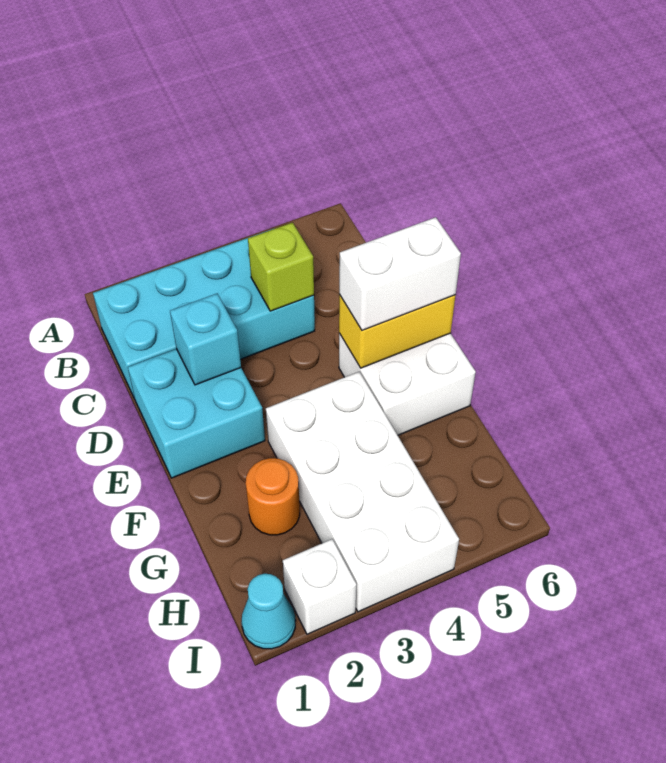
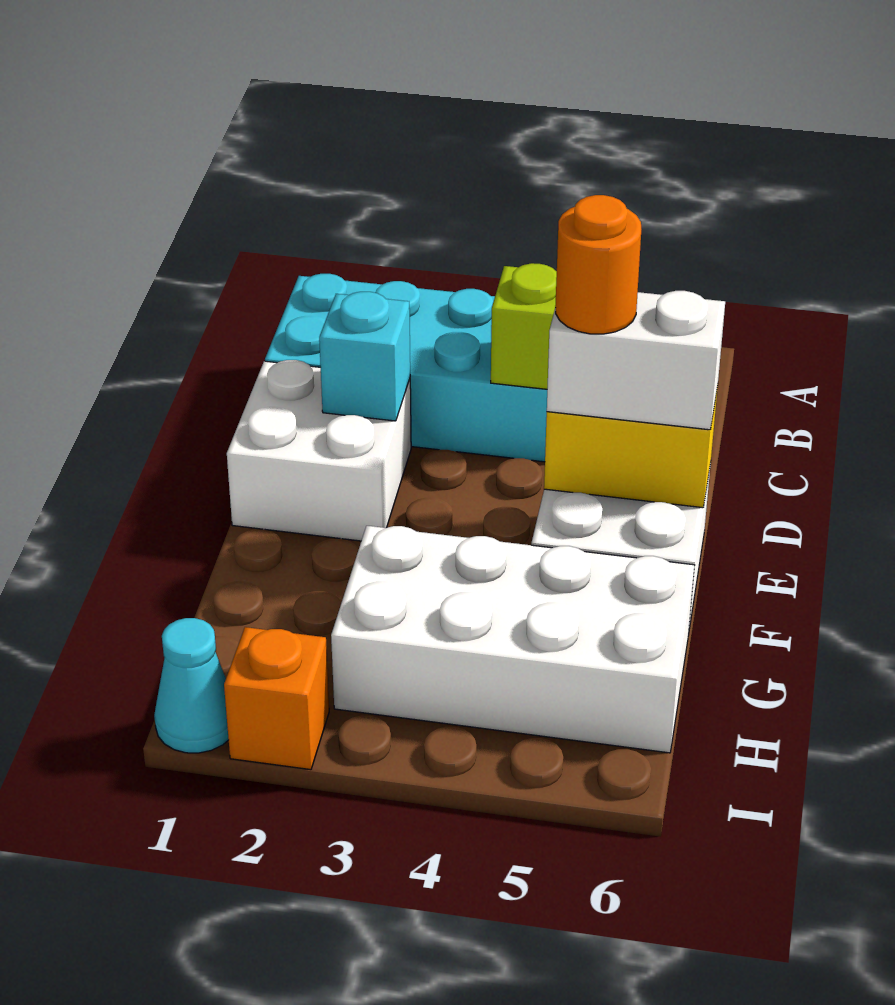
cyan 2x2 brick [128,349,265,478] -> white 2x2 brick [227,360,411,541]
white 2x4 brick [266,372,459,612] -> white 2x4 brick turned to [331,526,695,753]
orange 1x1 round brick [246,458,300,535] -> orange 1x1 round brick moved to [555,195,641,334]
white 1x1 brick [283,539,356,634] -> orange 1x1 brick [224,627,329,770]

